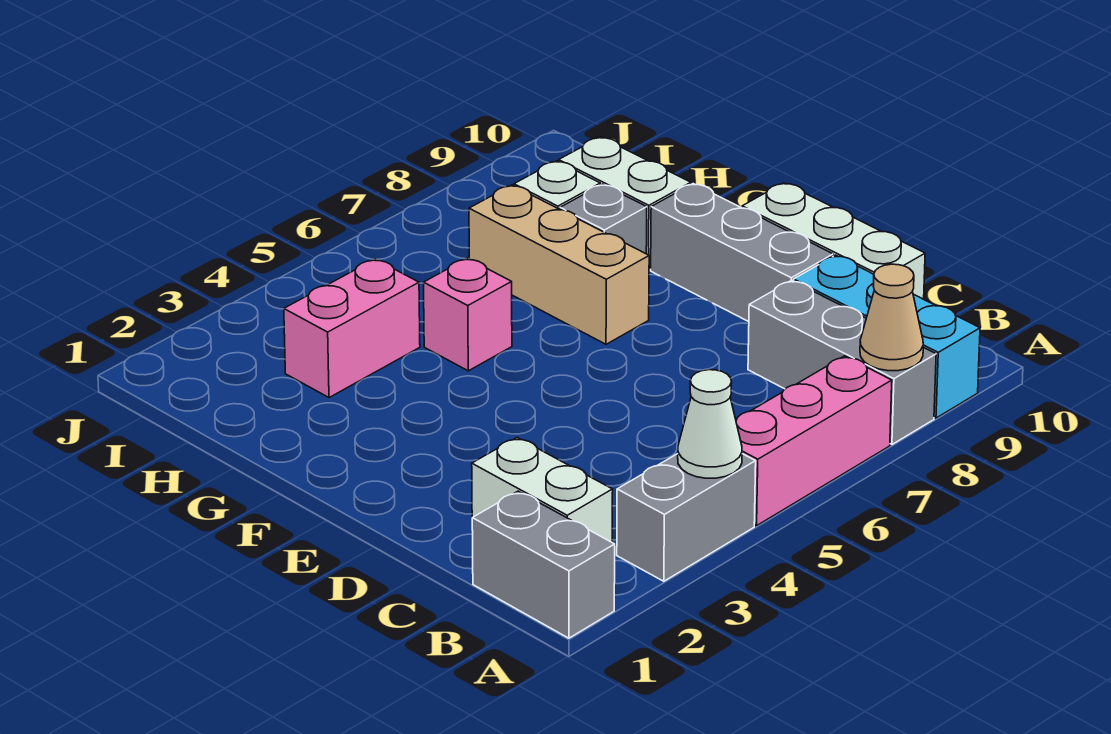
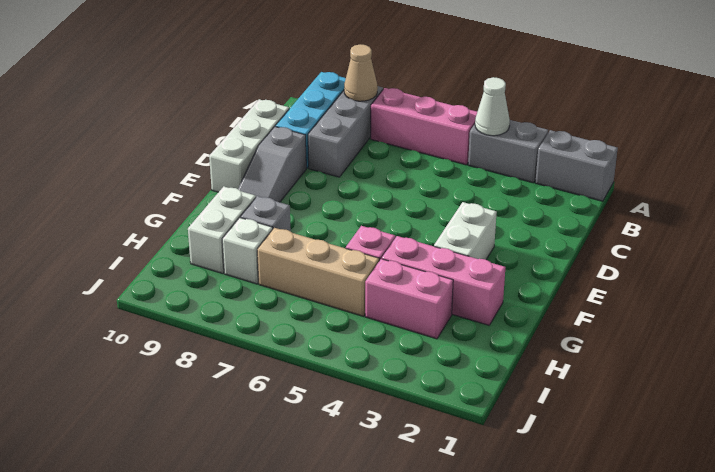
grey 1x2 brick [472,491,615,638] -> grey 1x2 brick turned to [535,130,618,201]
white 1x2 brick [472,438,613,542] -> white 1x2 brick moved to [434,202,497,259]
grey 1x3 brick [651,184,833,322] -> grey 1x3 slope [238,127,306,202]
tan 1x3 brick [469,185,649,344] -> tan 1x3 brick turned to [257,228,379,316]
none -> pink 1x3 brick [382,236,505,325]

